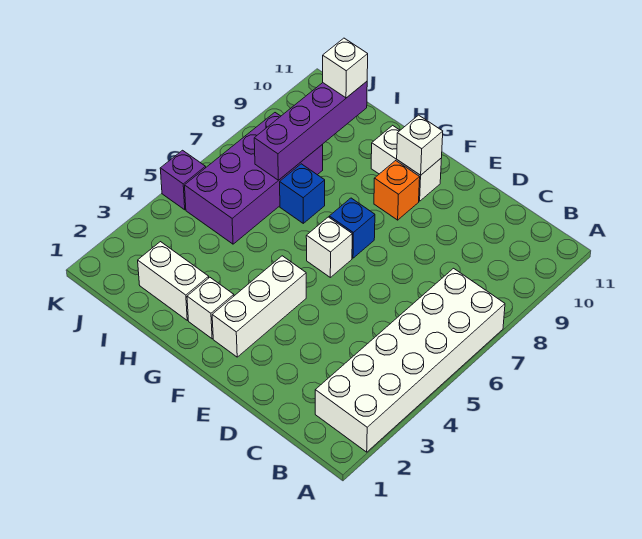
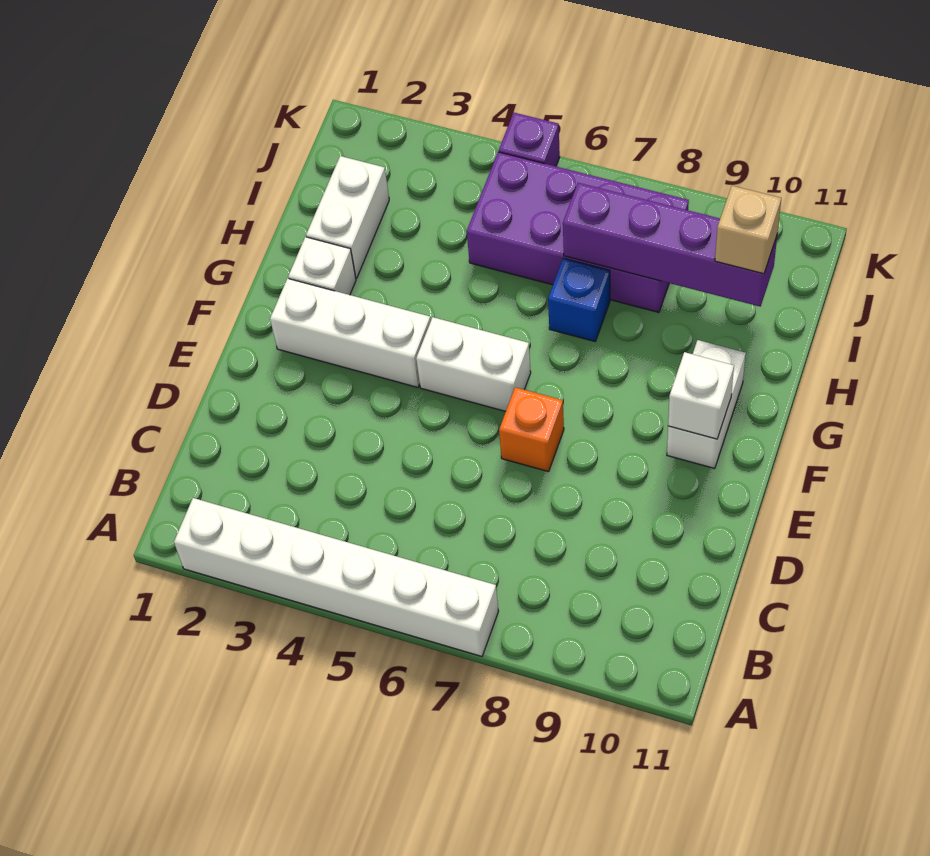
white 2x6 brick [315,268,505,452] -> white 1x6 brick [174,498,499,656]
white 1x1 brick [306,217,352,277] -> white 1x2 brick [416,317,531,411]
blue 1x1 brick [329,198,375,258] -> none
orange 1x1 brick [374,161,420,220] -> orange 1x1 brick moved to [499,387,564,472]
white 1x1 brick [323,38,368,98] -> tan 1x1 brick [715,186,781,274]

